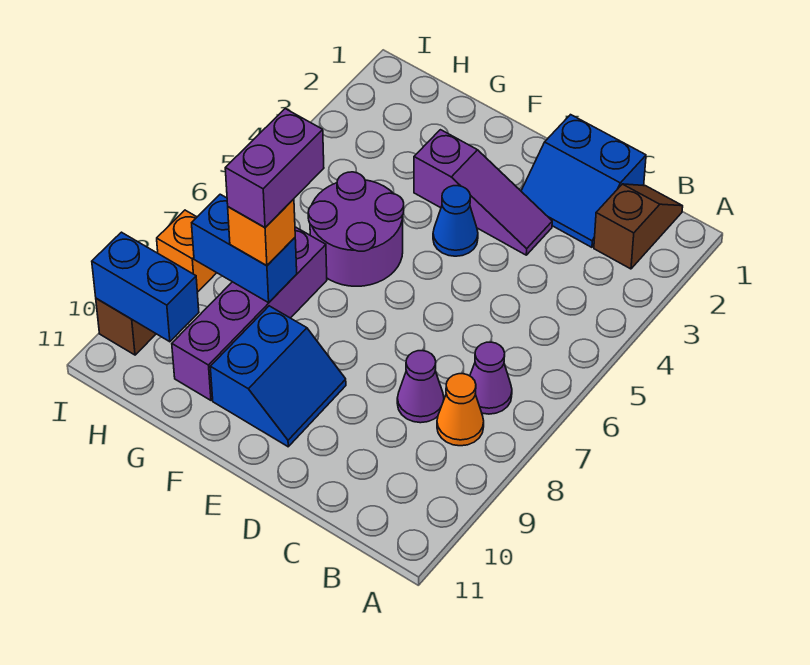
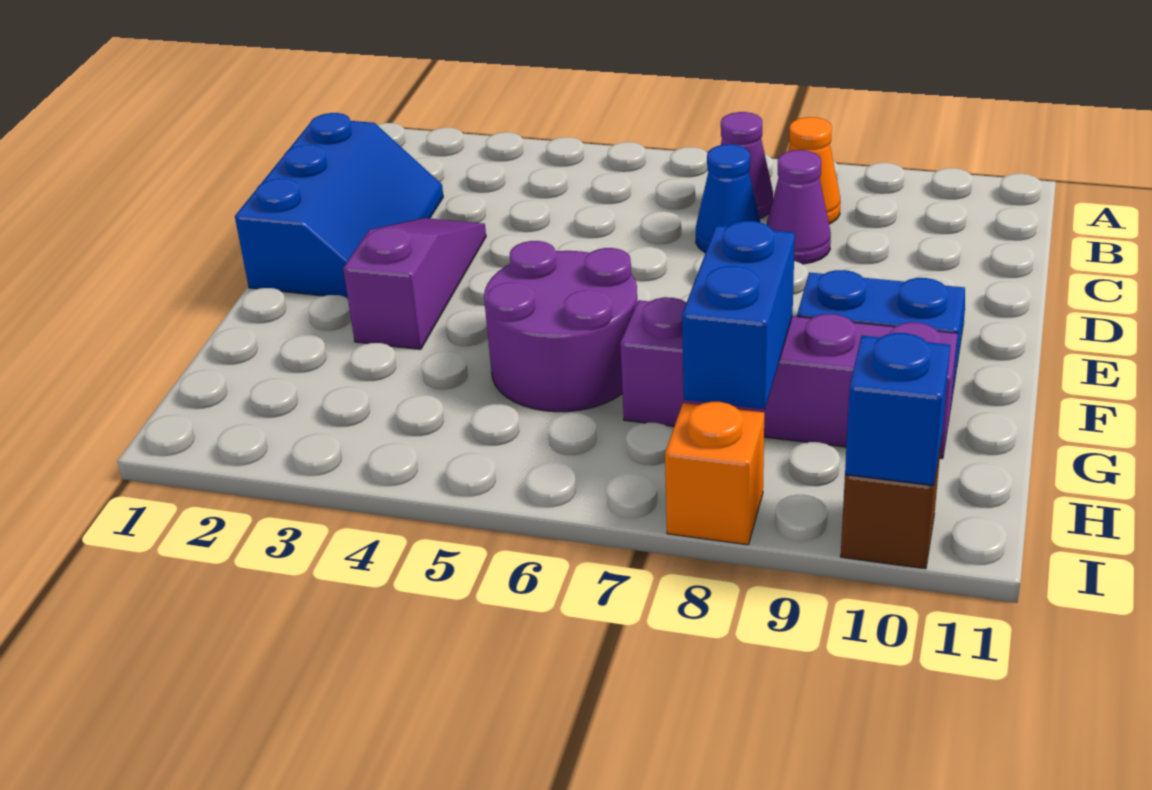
brown 1x2 slope [594,184,683,269] -> none
blue 2x2 slope [521,115,646,247] -> blue 2x3 slope [235,113,443,298]
blue 1x1 cone [433,186,478,256] -> blue 1x1 cone moved to [696,144,760,253]
purple 1x2 brick [225,109,324,227] -> none
orange 1x1 brick [228,199,295,266] -> none
blue 1x2 brick [92,232,199,342] -> blue 1x1 brick [845,333,950,486]

